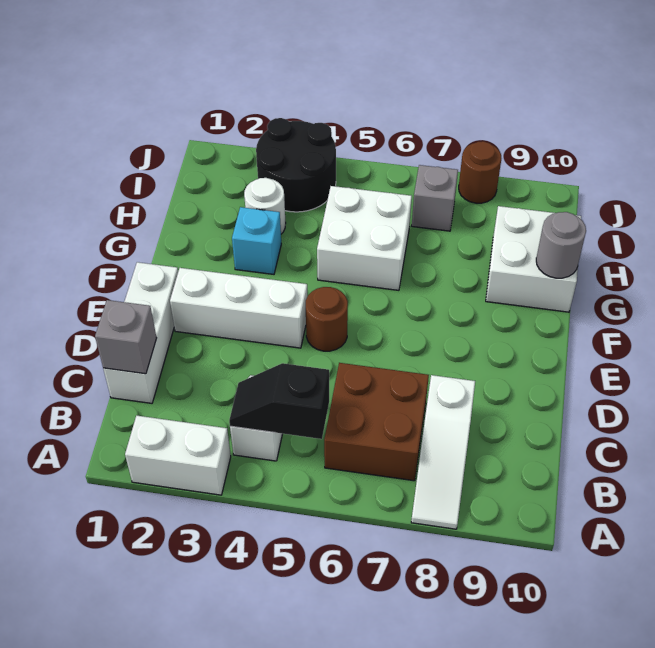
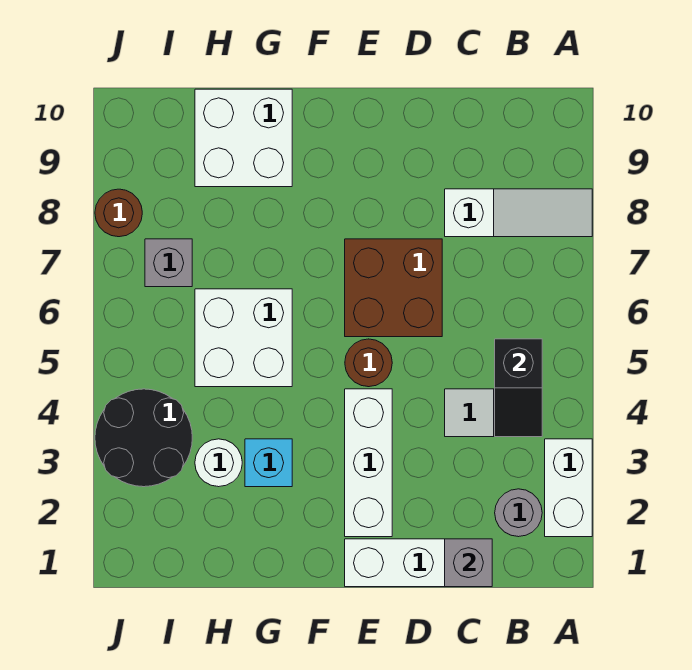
brown 2x2 brick [324,363,429,481] -> brown 2x2 brick moved to [345,239,442,337]
grey 1x1 round brick [536,212,586,278] -> grey 1x1 round brick moved to [495,489,542,537]

